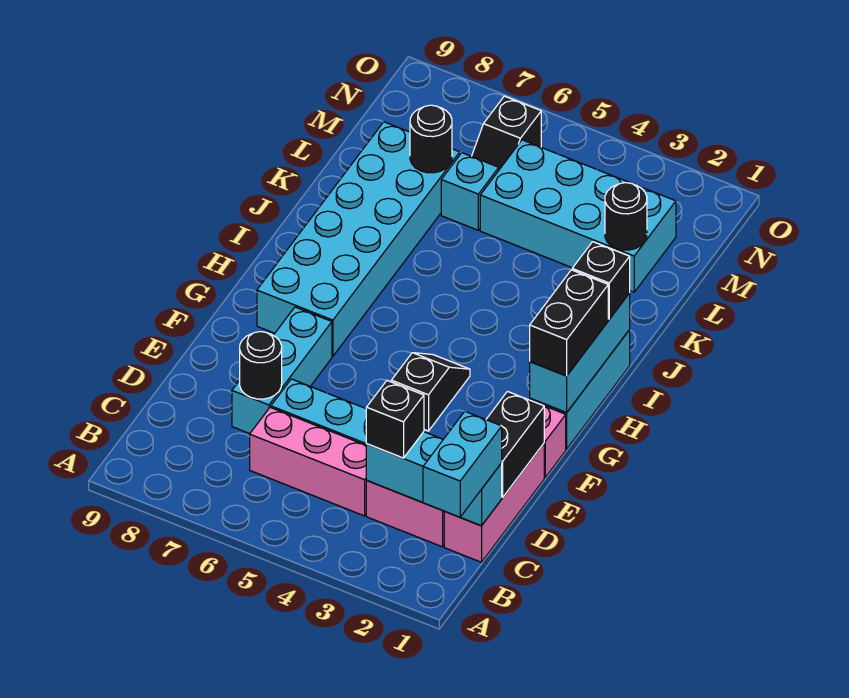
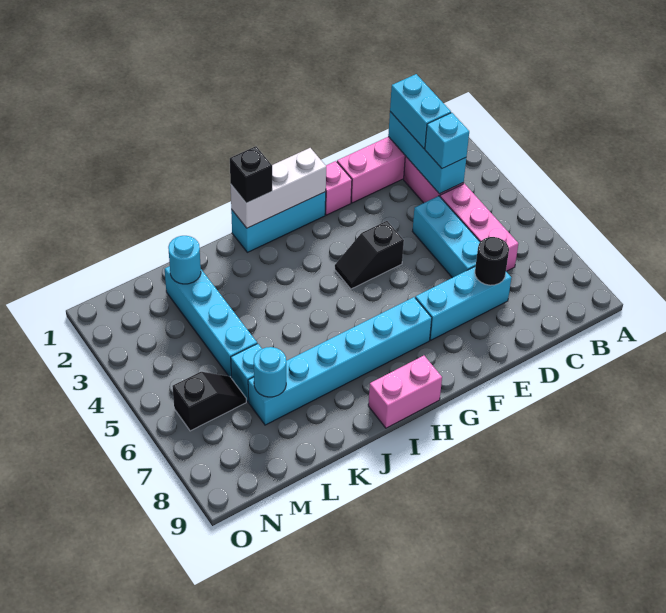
cyan 1x2 brick [423,411,502,517] -> cyan 1x2 brick turned to [390,74,451,149]
black 1x1 brick [366,381,424,458] -> cyan 1x1 brick [425,113,469,169]
black 1x2 brick [486,392,544,497] -> none
cyan 1x3 brick [530,293,630,413] -> white 1x3 brick [231,148,326,228]
black 1x2 brick [530,270,608,376] -> none
cyan 2x6 brick [257,122,460,356] -> cyan 1x6 brick [248,297,432,425]
none -> pink 1x2 brick [368,356,442,428]
cyan 2x4 brick [480,140,676,292] -> cyan 1x4 brick [165,266,257,378]
black 1x1 round brick [605,183,647,250] -> cyan 1x1 round brick [168,236,201,284]
black 1x1 round brick [410,105,452,173] -> cyan 1x1 round brick [254,347,286,397]

